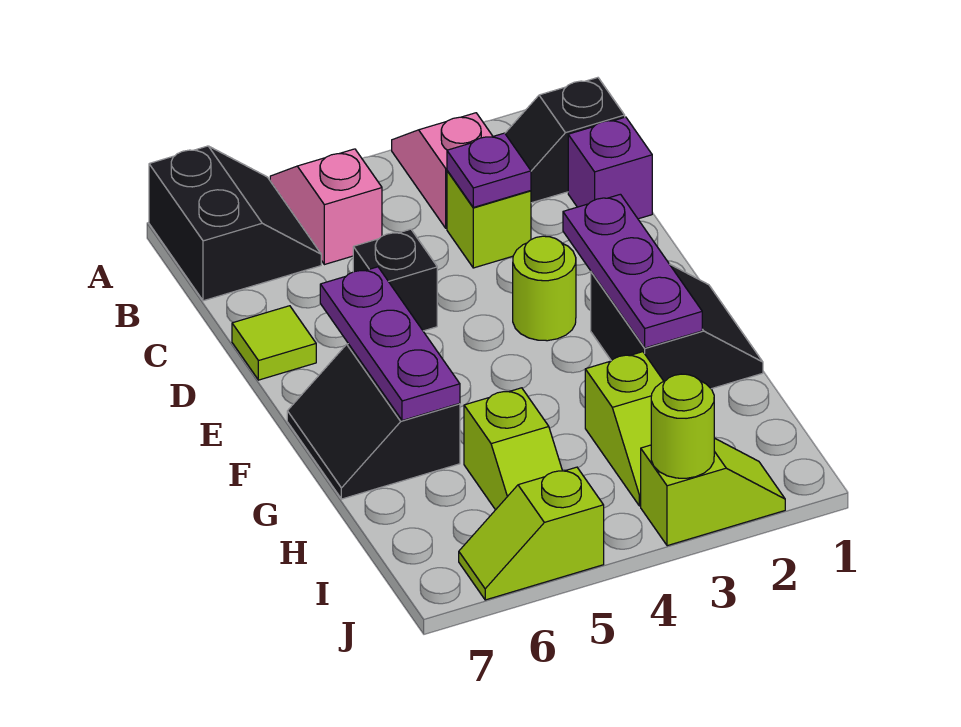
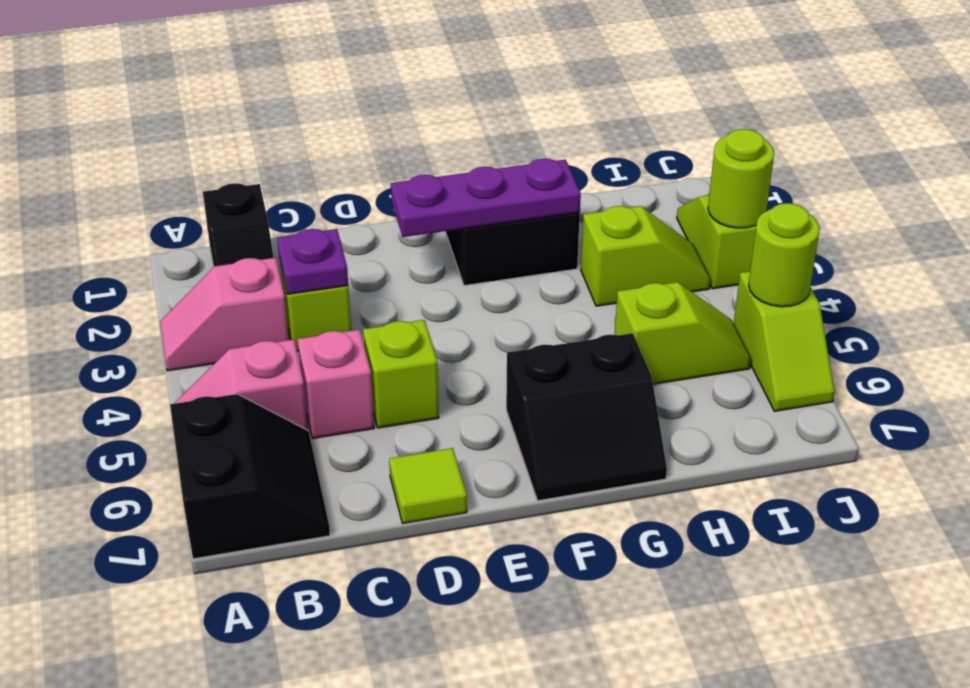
black 2x2 slope [149,146,321,301] -> black 2x2 slope turned to [170,394,330,559]
purple 1x1 brick [568,117,652,219] -> none
none -> pink 1x1 brick [298,330,374,438]
black 1x1 brick [353,229,437,331] -> lime 1x1 brick [363,320,439,428]
lime 1x1 round brick [513,236,576,341] -> lime 1x1 round brick moved to [749,203,820,307]
purple 1x3 plate [320,267,460,420] -> none

